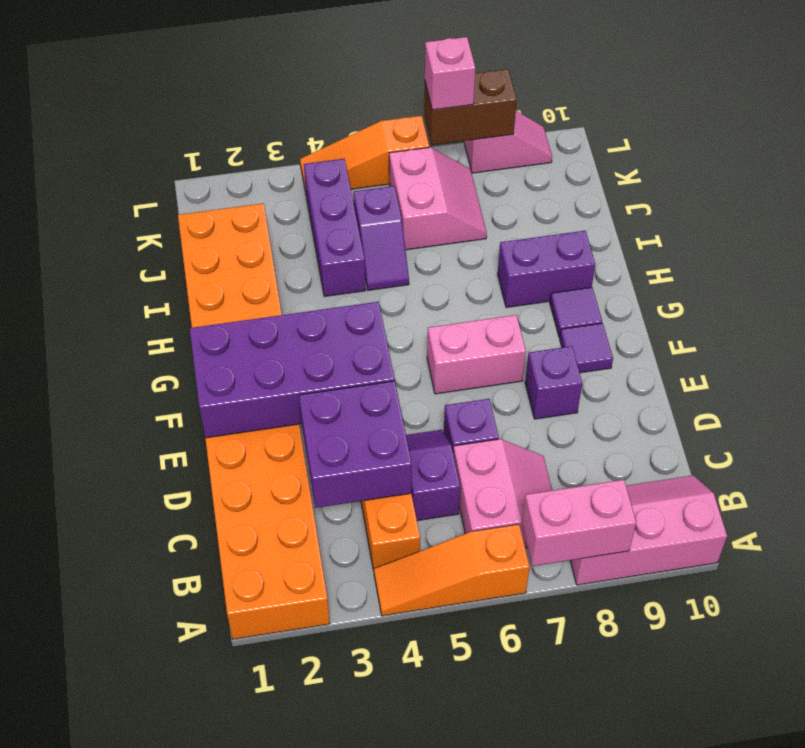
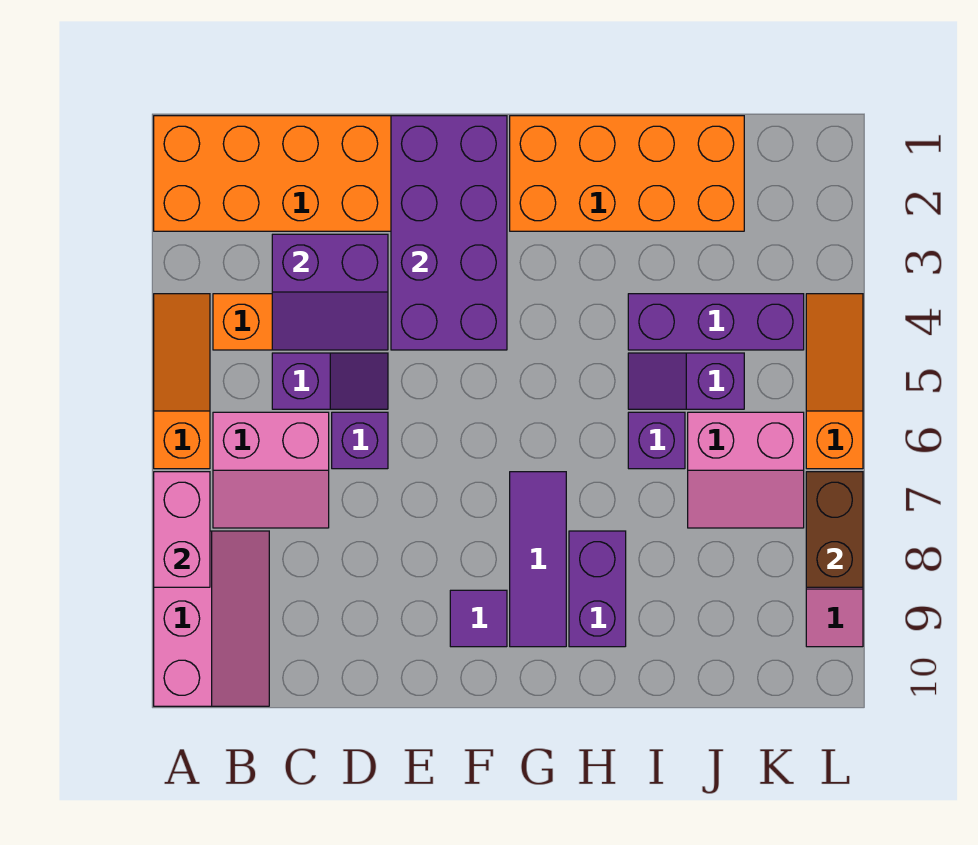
purple 2x2 brick [299,381,412,508] -> purple 2x2 slope [272,234,388,350]
purple 1x1 brick [525,346,582,419] -> purple 1x1 brick moved to [628,412,685,469]
pink 1x2 brick [427,315,526,394] -> none
purple 1x1 tile [550,287,602,337] -> purple 1x3 tile [510,472,566,647]
pink 1x1 brick [425,37,475,110] -> none

